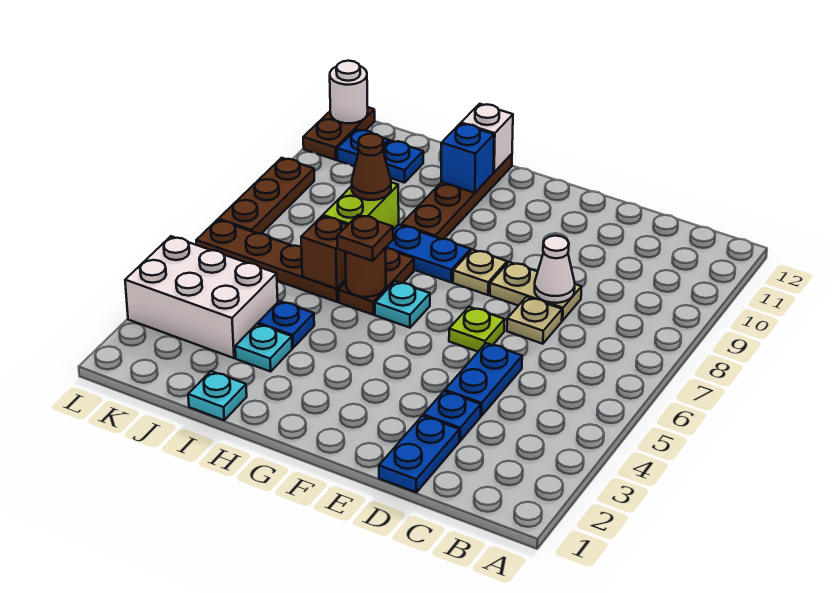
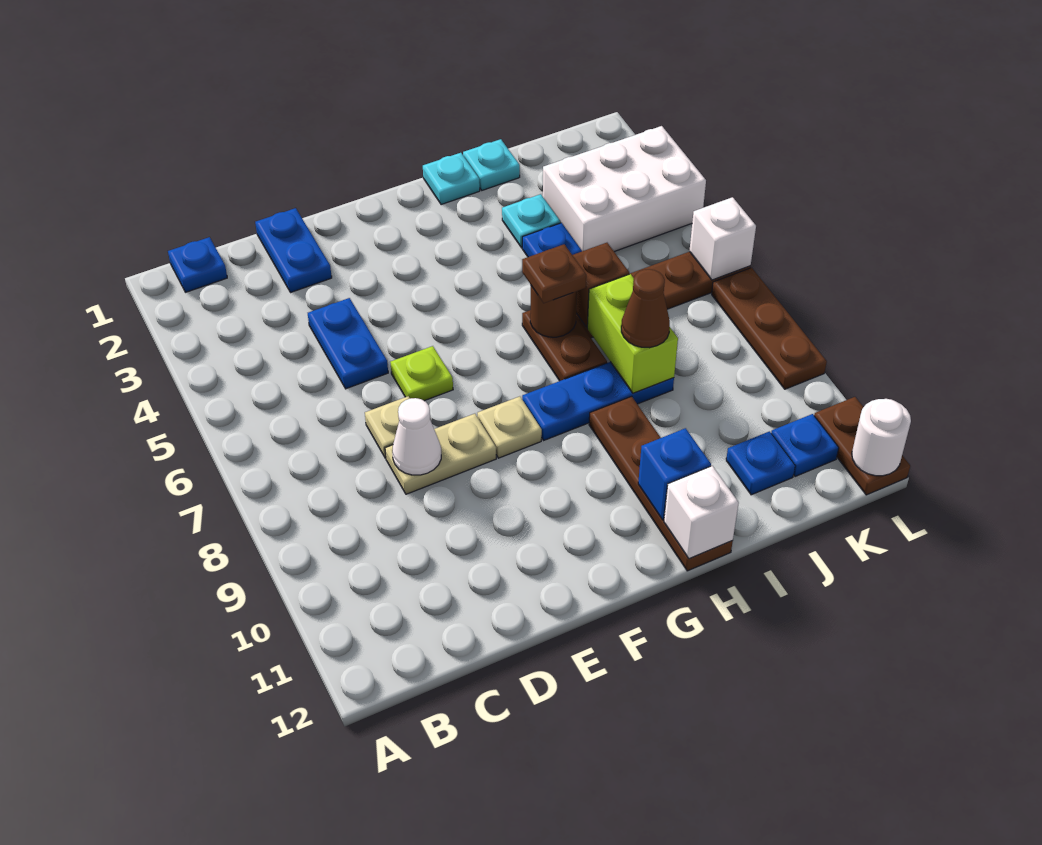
blue 1x1 plate [423,391,481,441] -> blue 1x1 plate moved to [168,237,227,292]
cyan 1x1 plate [375,281,430,328] -> cyan 1x1 plate moved to [423,153,480,205]
none -> white 1x1 brick [689,197,756,280]

